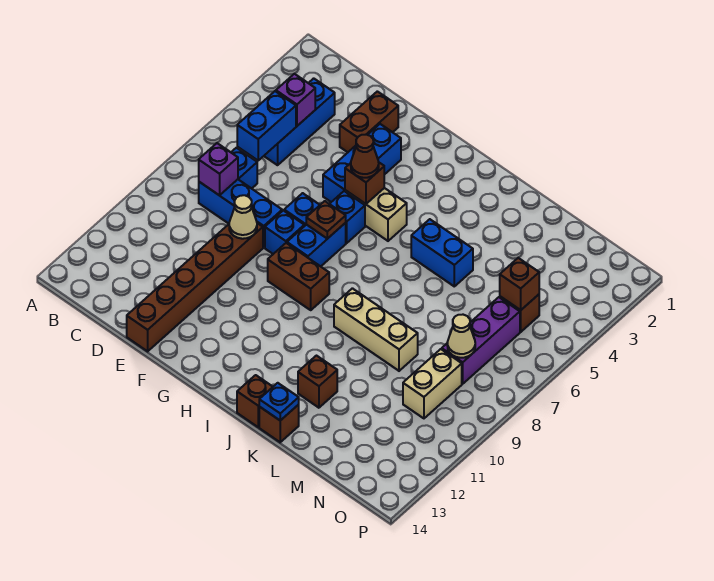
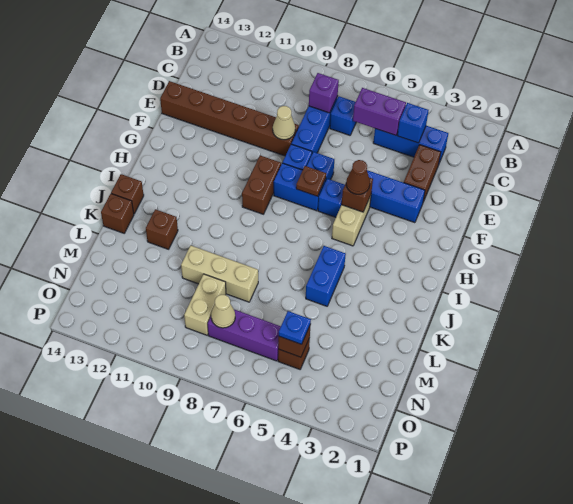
purple 1x1 brick [276,74,315,126] -> blue 1x1 brick [397,103,429,143]
blue 1x2 brick [237,91,296,160] -> purple 1x2 brick [353,88,406,135]
brown 1x2 brick [340,91,398,152] -> brown 1x2 brick turned to [404,145,441,202]
tan 1x3 brick [334,288,418,371] -> tan 1x3 brick turned to [181,246,258,302]
blue 1x1 plate [259,383,299,421] -> blue 1x1 plate moved to [279,311,311,344]
tan 1x2 brick [403,349,462,418] -> tan 1x2 brick turned to [184,274,226,335]

